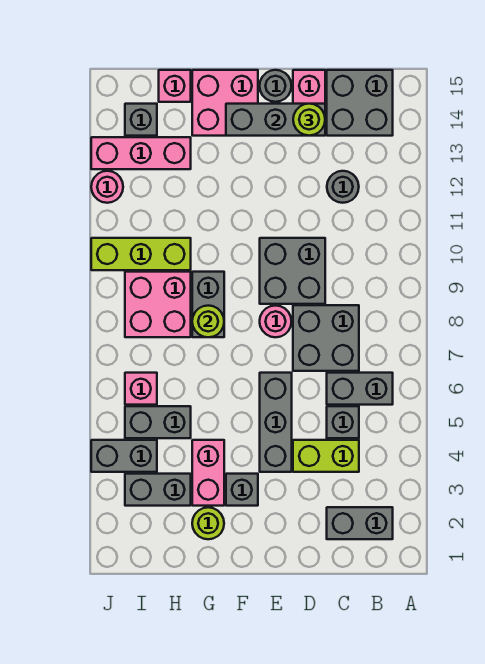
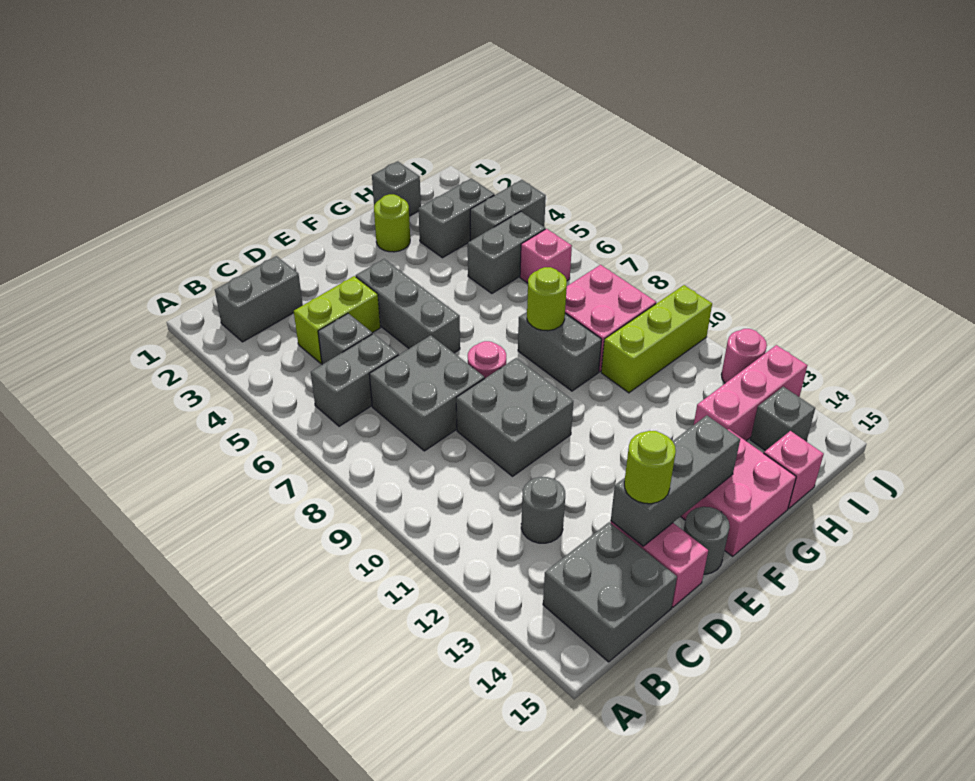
grey 1x1 brick [226,474,258,506] -> grey 1x1 brick moved to [372,161,421,216]
pink 1x2 brick [192,440,224,506] -> none

